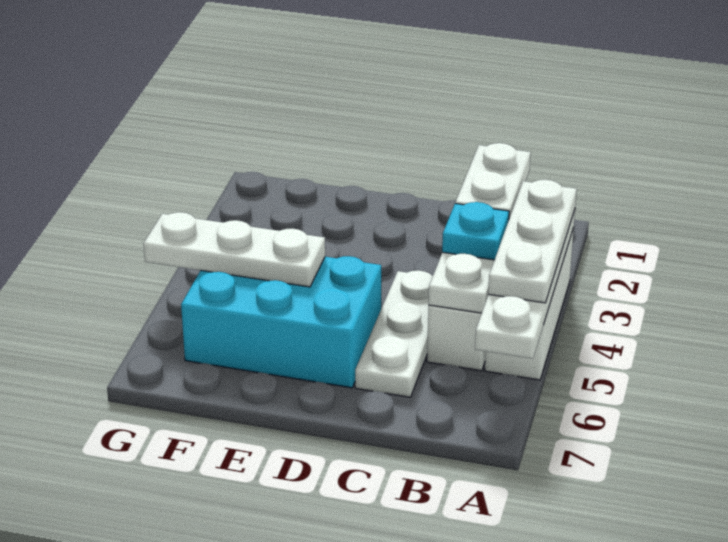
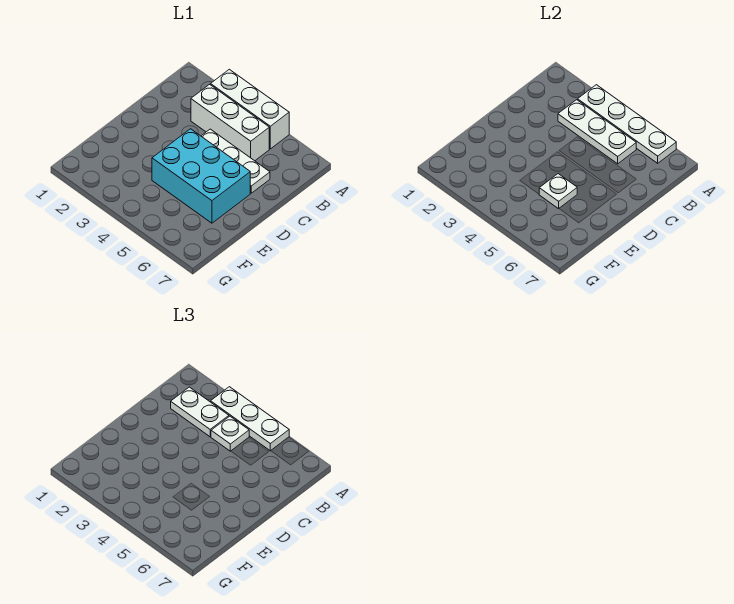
cyan 1x1 plate [442,202,509,260] -> white 1x1 plate [211,416,249,451]
cyan 2x3 brick [181,256,381,388] -> cyan 2x3 brick turned to [152,129,250,223]
white 1x3 plate [144,212,325,287] -> white 1x1 plate [539,174,577,209]

